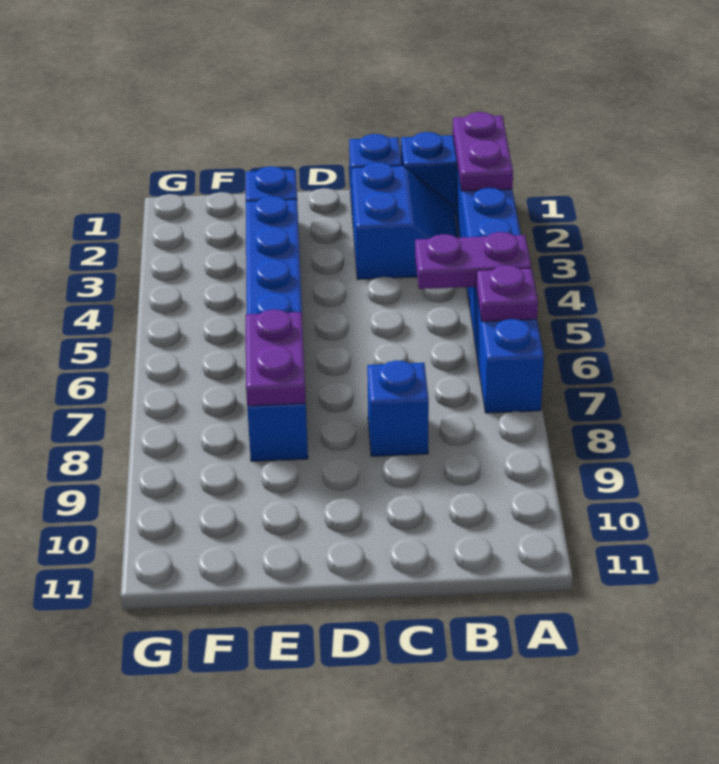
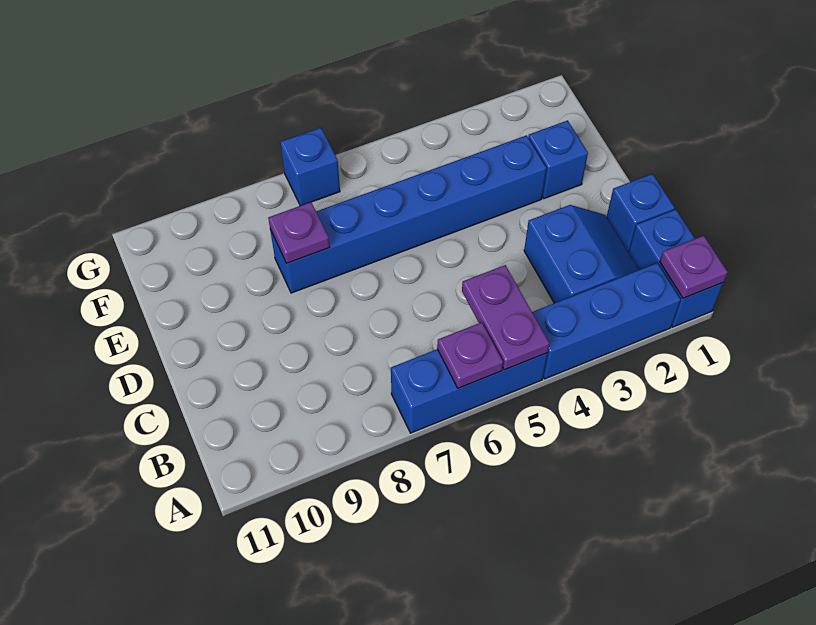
purple 1x2 plate [453,112,513,191] -> purple 1x1 plate [660,236,728,298]
blue 2x2 slope [351,162,458,279] -> blue 2x2 slope turned to [524,205,639,303]
blue 1x1 brick [367,360,429,456] -> blue 1x1 brick moved to [280,128,340,206]
purple 1x2 plate [246,309,306,406] -> purple 1x1 plate [268,202,330,263]

